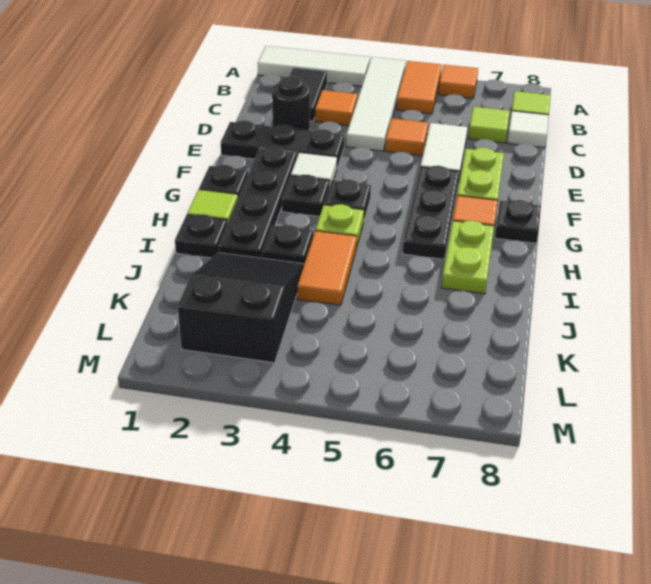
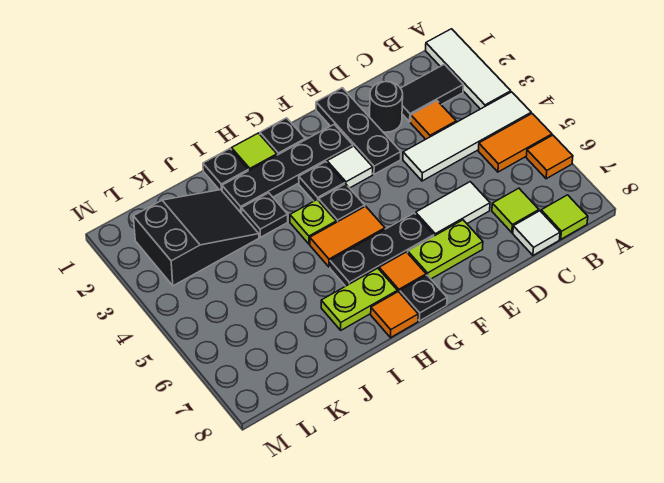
orange 1x1 tile [385,119,428,156] -> orange 1x1 tile moved to [371,291,418,338]
orange 1x2 tile [297,231,357,305] -> orange 1x2 tile moved to [310,206,385,267]

